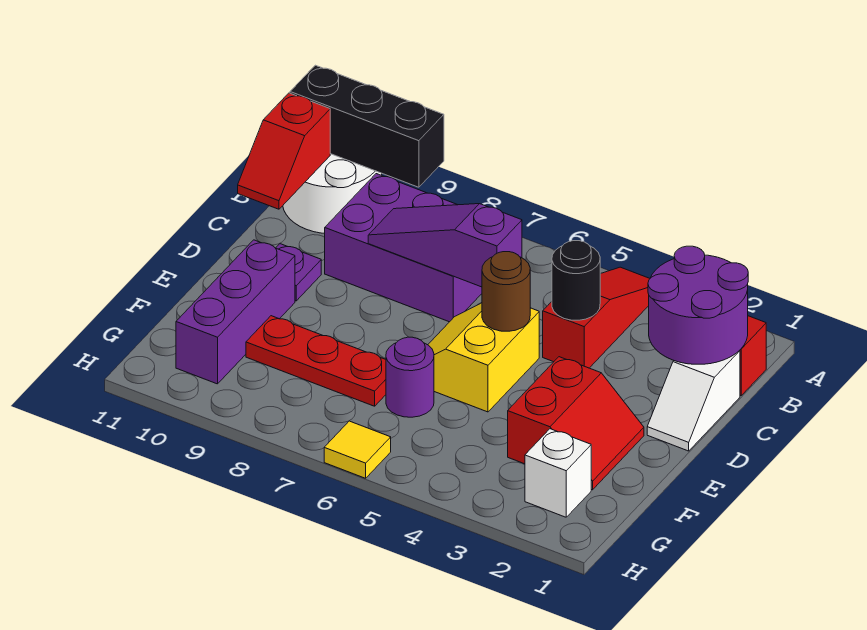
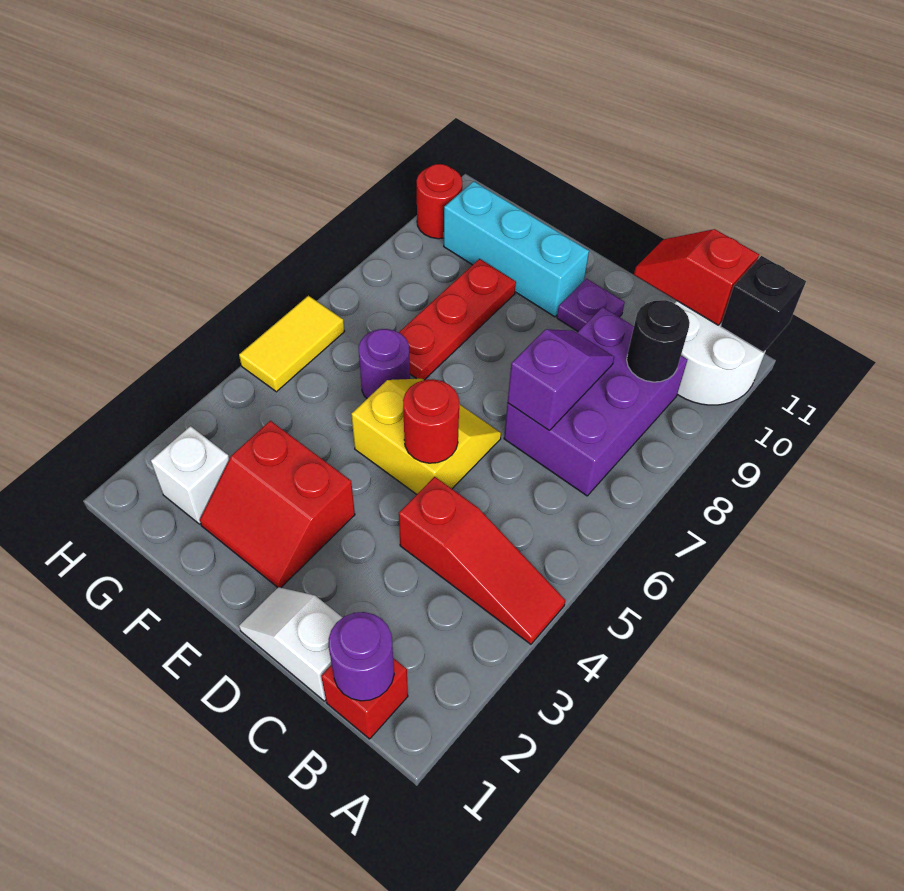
black 1x3 brick [290,65,444,187] -> black 1x1 brick [721,256,806,353]
purple 2x2 round brick [648,246,748,364] -> purple 1x1 round brick [329,612,394,701]
black 1x1 round brick [552,241,600,320] -> black 1x1 round brick moved to [627,300,690,382]
purple 1x3 slope [368,204,522,287] -> purple 1x2 slope [508,329,614,431]
brown 1x1 round brick [482,252,530,331] -> red 1x1 round brick [403,379,459,463]
purple 1x3 brick [176,240,295,384] -> cyan 1x3 brick [444,181,589,317]
yellow 1x1 tile [324,421,391,478] -> yellow 1x2 tile [239,296,345,392]
none -> red 1x1 round brick [417,164,462,239]

